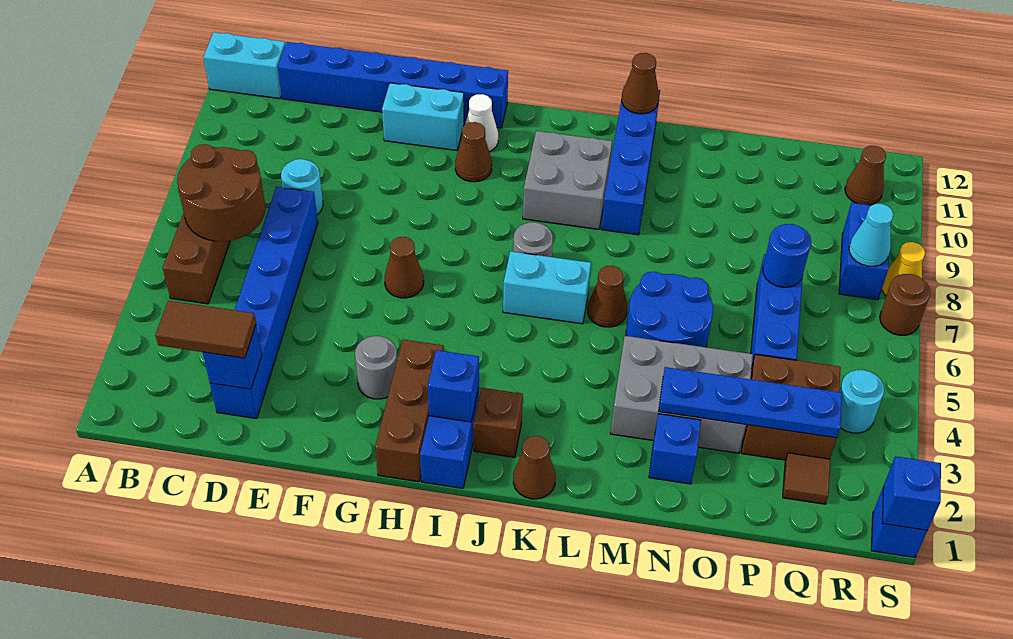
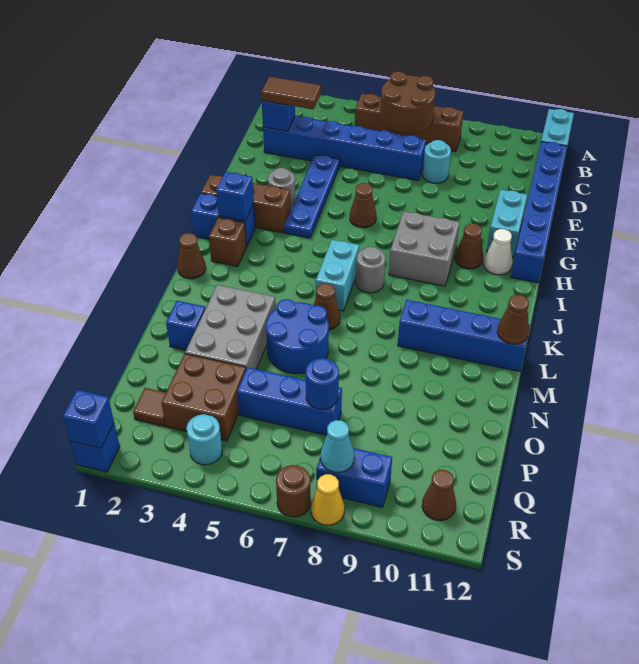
brown 1x2 tile [155,301,256,358] -> brown 1x2 tile turned to [261,76,321,109]
grey 2x2 brick [523,131,612,229] -> grey 2x2 brick moved to [389,211,460,286]
blue 1x4 plate [659,367,842,438] -> blue 1x4 plate moved to [284,155,340,238]

